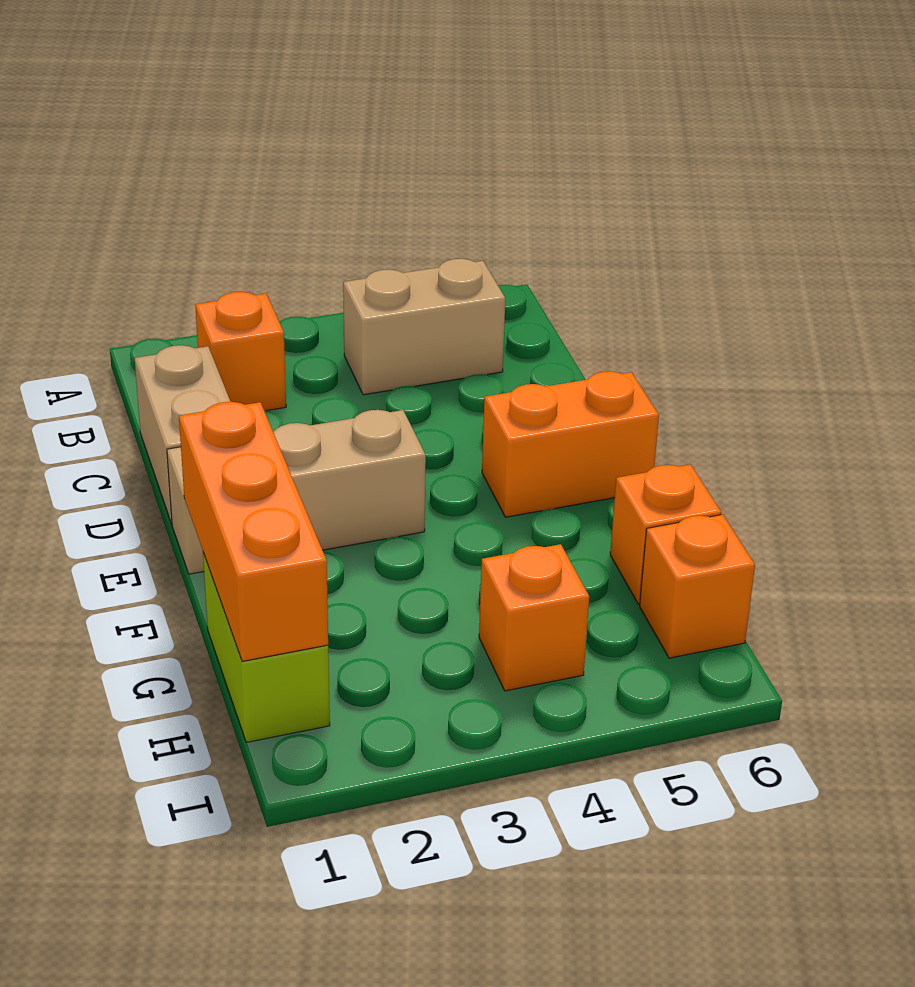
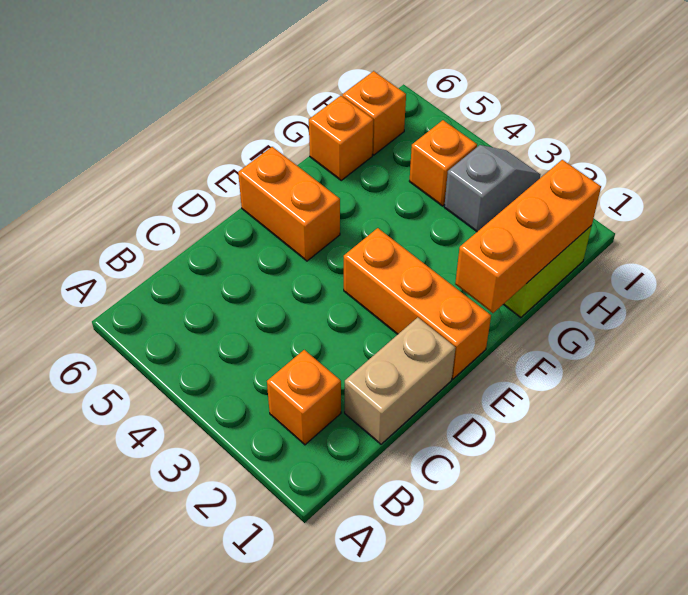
tan 1x2 brick [343,259,505,395] -> none
tan 1x3 brick [167,410,426,574] -> orange 1x3 brick [344,228,491,379]
none -> grey 1x2 slope [444,145,540,232]

